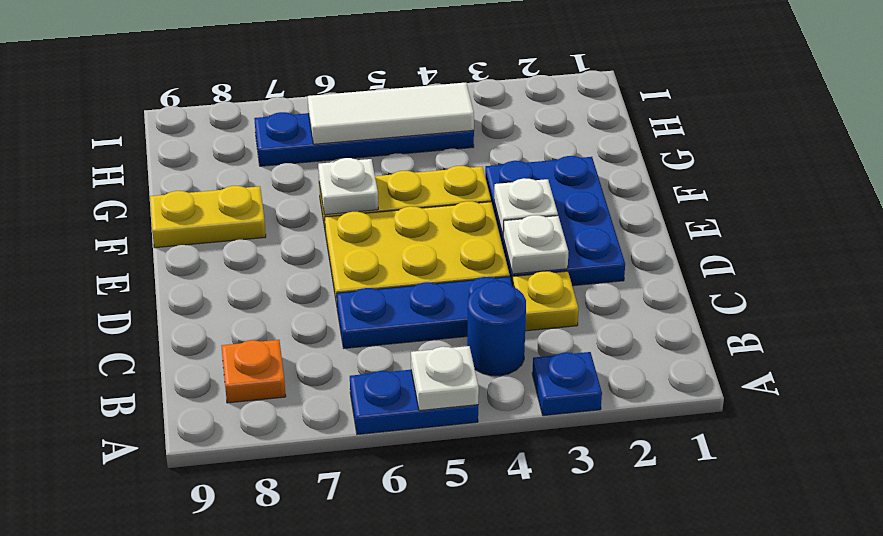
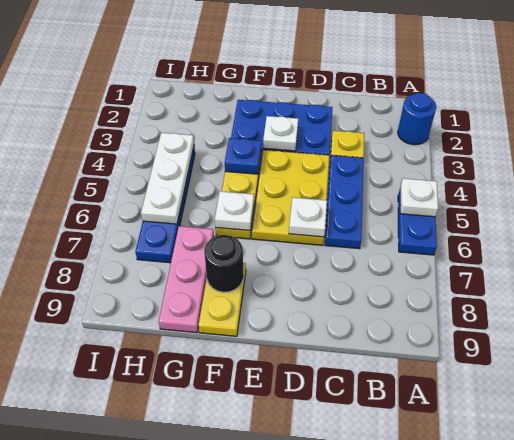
blue 1x1 plate [532,352,602,416] -> blue 1x1 plate moved to [225,138,261,174]
blue 1x1 round brick [467,281,526,376] -> blue 1x1 round brick moved to [398,93,436,145]
orange 1x1 plate [222,340,286,403] -> none
white 1x1 plate [503,215,568,274] -> white 1x1 plate moved to [289,197,327,237]
none -> black 1x1 round brick [204,235,244,292]
none -> pink 1x3 plate [159,226,214,333]
white 1x3 tile [308,83,474,144] -> white 1x3 plate [141,133,194,224]

